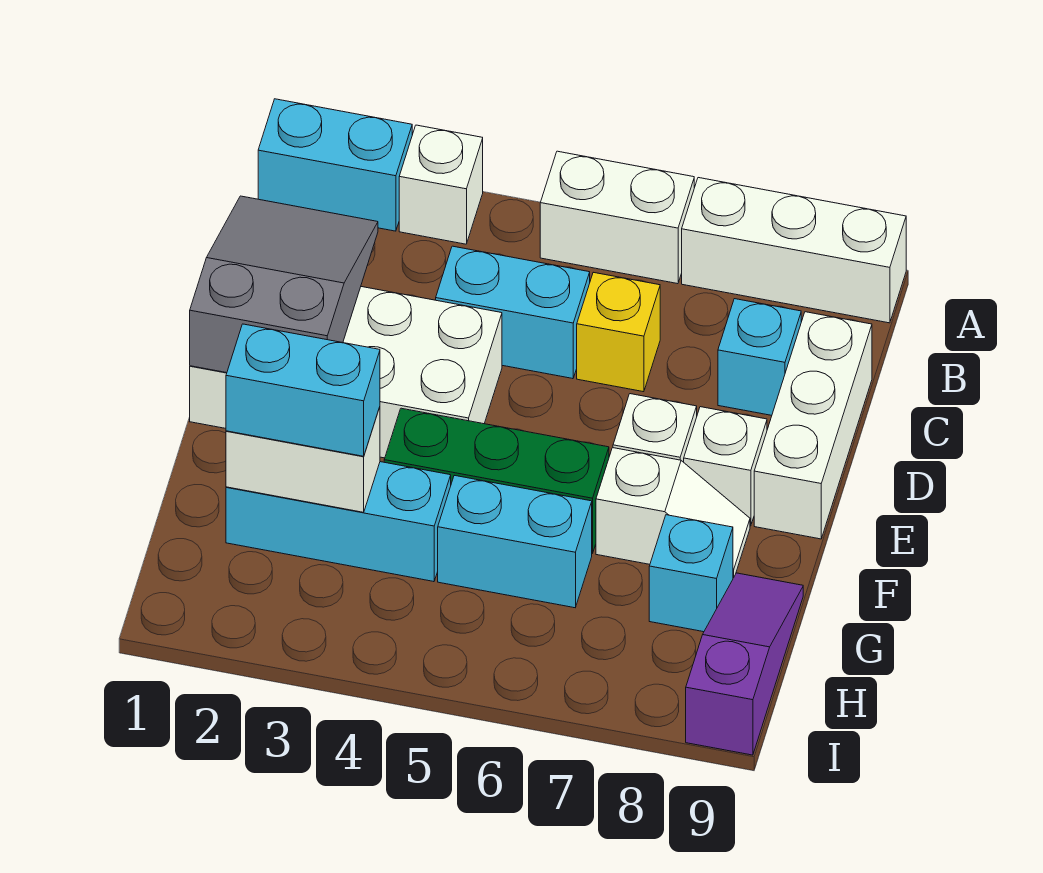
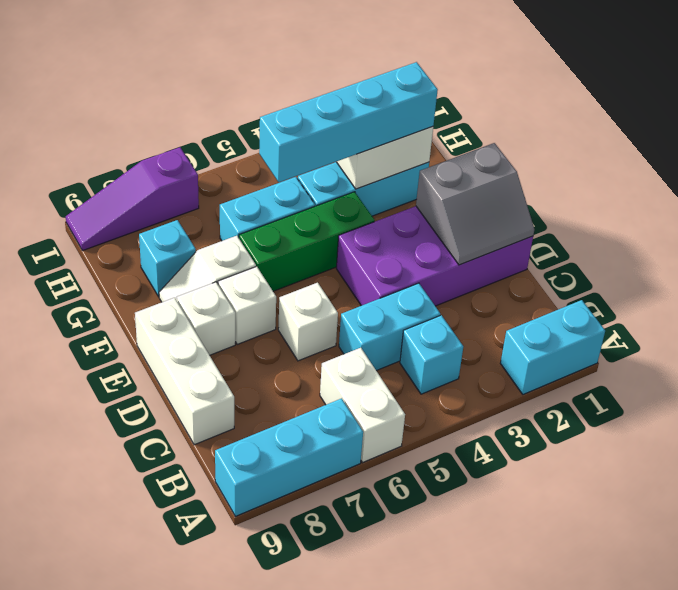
white 1x1 brick [399,125,483,244] -> white 1x1 brick moved to [278,283,338,361]
white 1x2 brick [540,151,694,284] -> white 1x2 brick turned to [320,348,405,462]
white 1x3 brick [682,178,906,323] -> cyan 1x3 brick [215,398,363,516]
grey 2x3 slope [190,196,378,373] -> grey 2x2 slope [416,143,534,265]
yellow 1x1 brick [577,272,660,392] -> none
cyan 1x1 brick [718,299,801,415] -> cyan 1x1 brick moved to [400,315,463,394]
white 2x4 brick [190,287,502,458] -> purple 2x4 brick [336,206,533,306]
cyan 1x2 brick [226,324,380,456] -> cyan 1x4 brick [259,62,438,182]
purple 1x3 slope [686,573,803,755] -> purple 1x3 slope turned to [66,147,199,251]

